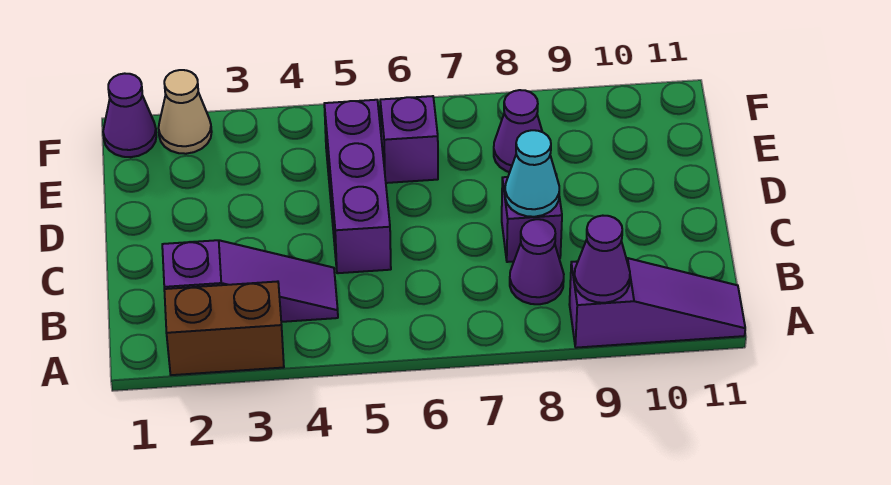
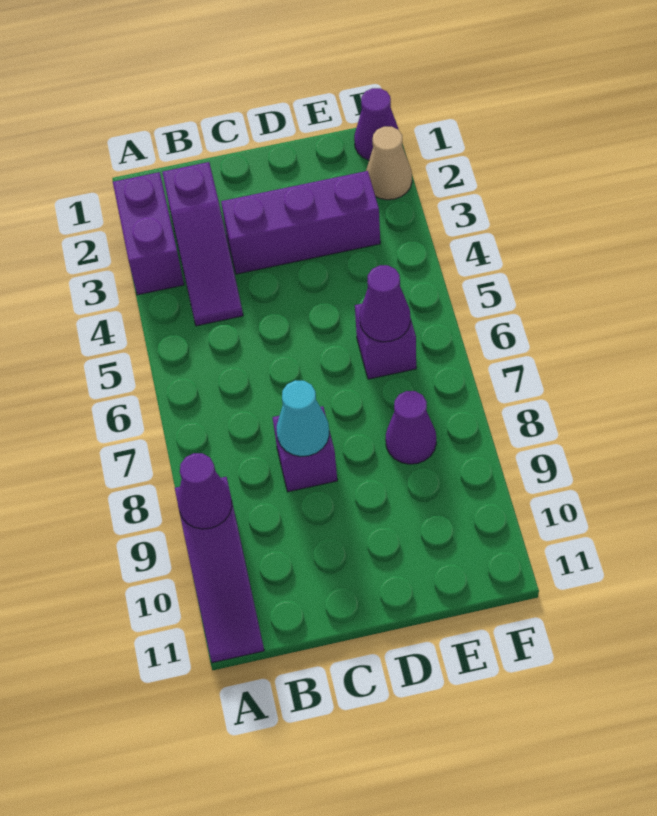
brown 1x2 brick [164,281,284,375] -> purple 1x2 brick [113,172,184,295]
purple 1x1 cone [510,219,564,304] -> purple 1x1 cone moved to [360,265,411,342]
purple 1x3 brick [324,100,391,273] -> purple 1x3 brick moved to [221,171,380,274]

